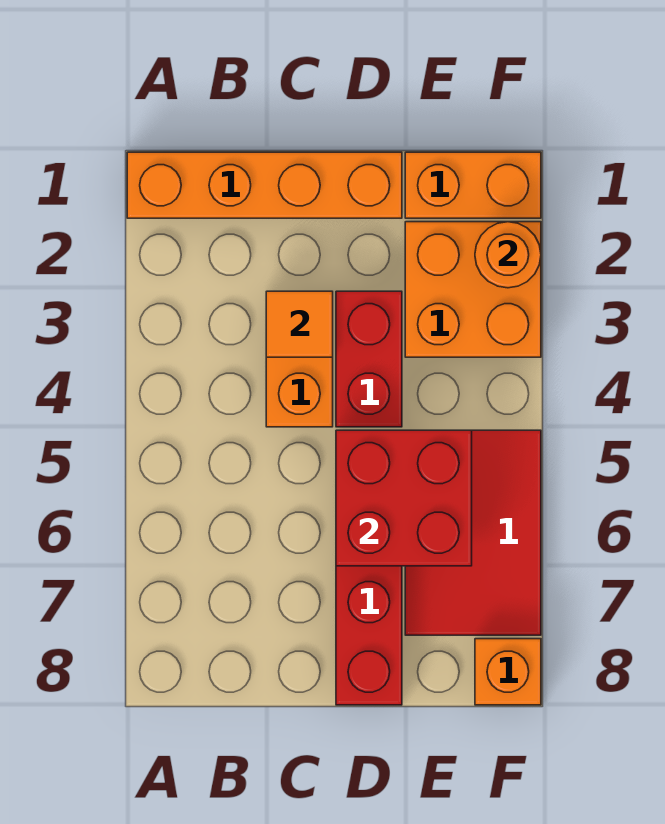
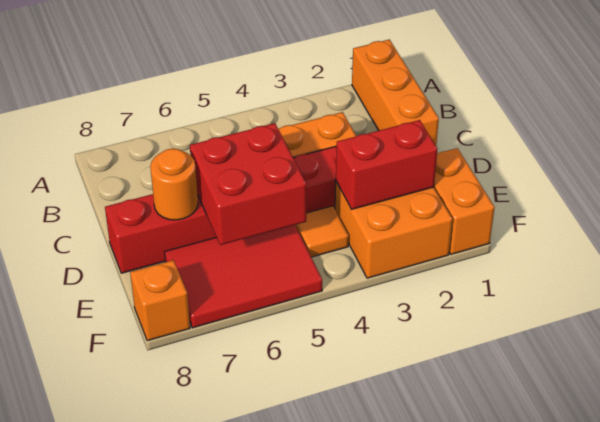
orange 1x4 brick [127,152,402,218] -> orange 1x3 brick [352,39,439,145]
orange 1x1 tile [266,291,333,357] -> orange 1x1 tile moved to [295,206,349,257]
none -> red 1x2 brick [336,120,437,209]
orange 1x1 round brick [475,222,541,288] -> orange 1x1 round brick moved to [150,149,198,220]

